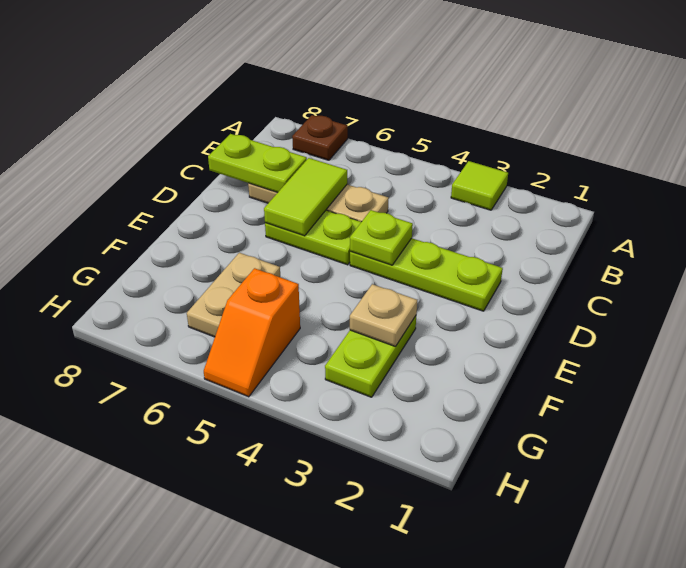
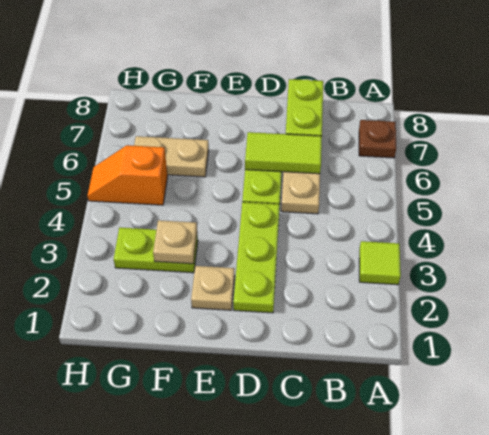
lime 1x1 plate [350,210,413,265] -> none
none -> tan 1x1 plate [191,266,235,310]

